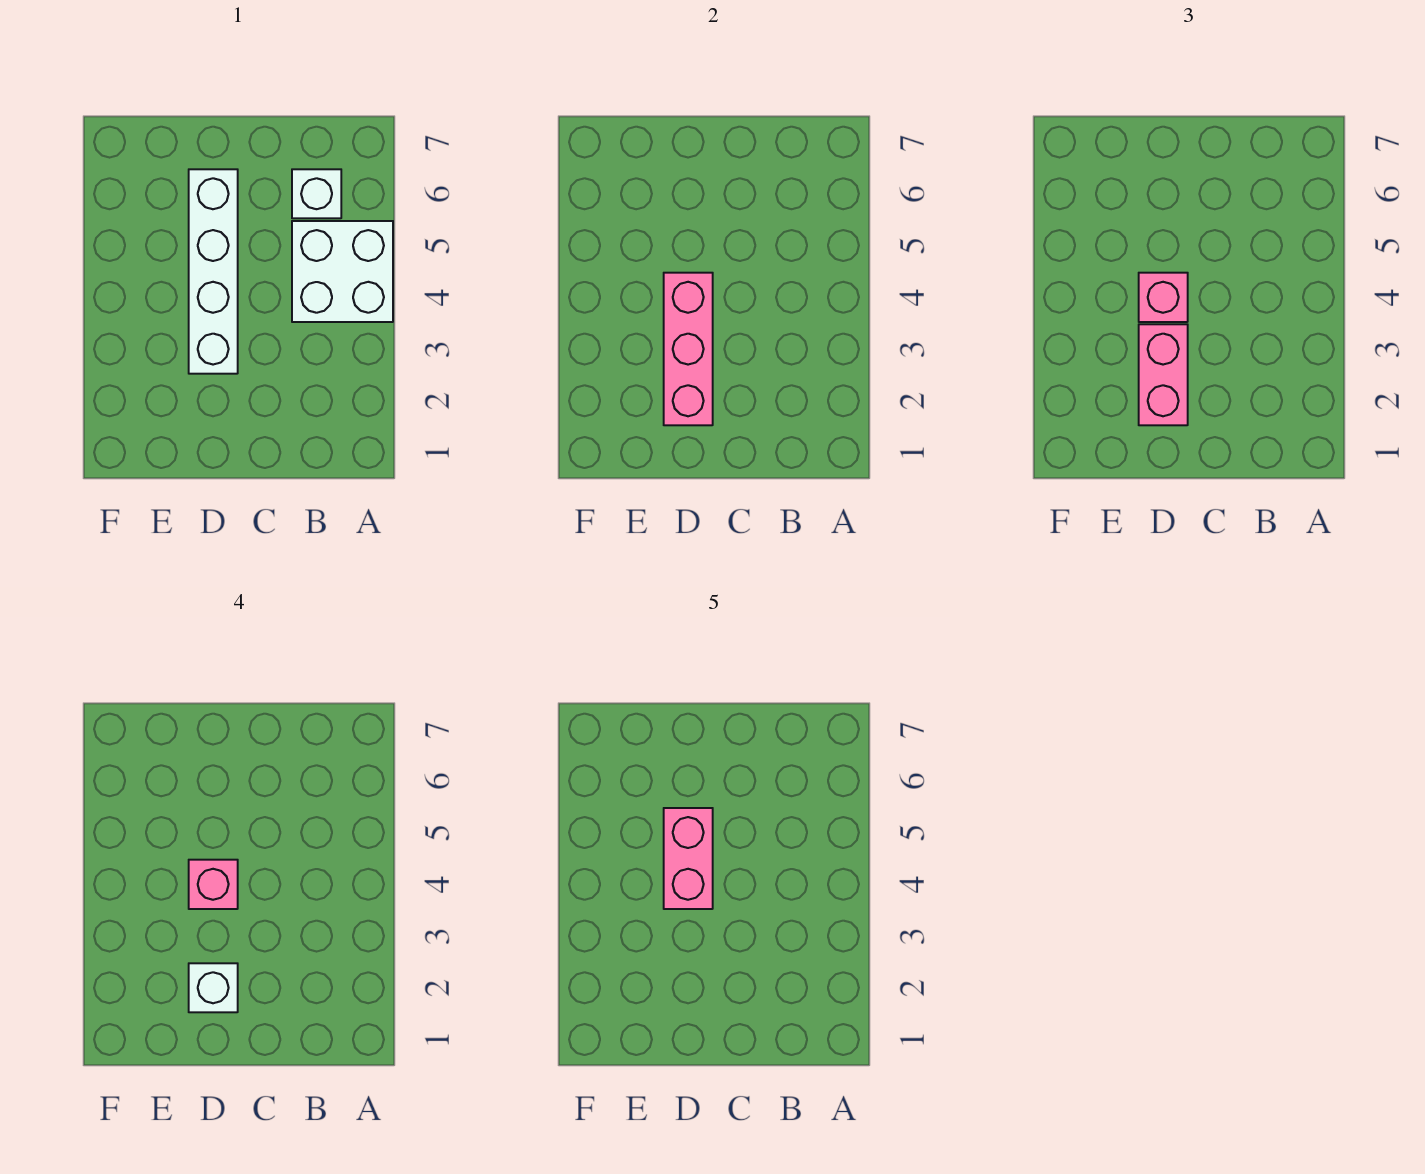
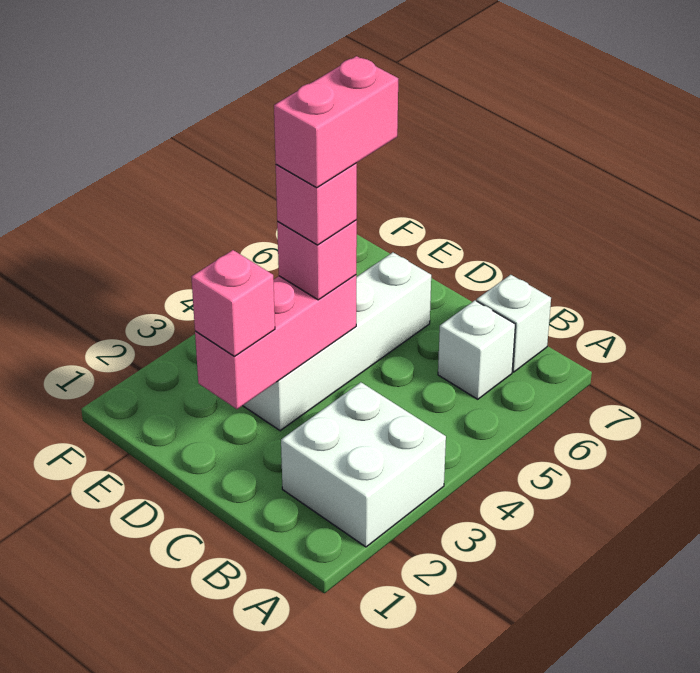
white 2x2 brick [292,221,393,322] -> white 2x2 brick moved to [281,382,446,547]
pink 1x2 brick [1139,324,1188,425] -> pink 1x1 brick [191,250,275,356]
white 1x1 brick [189,963,238,1012] -> white 1x1 brick moved to [477,275,551,372]

